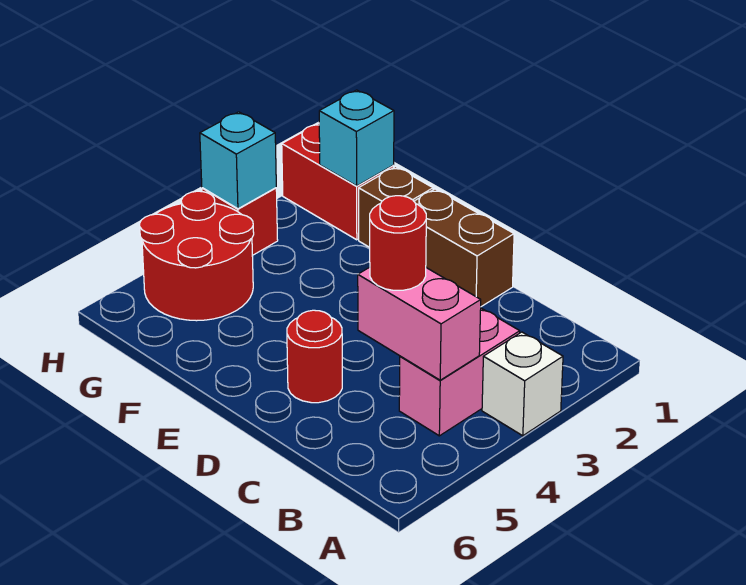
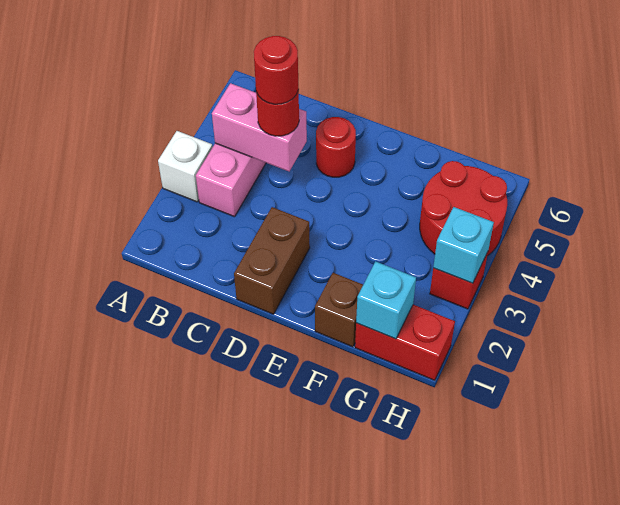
none -> red 1x1 round brick [254,36,299,104]
brown 1x2 brick [414,189,514,307] -> brown 1x2 brick turned to [234,207,310,314]

